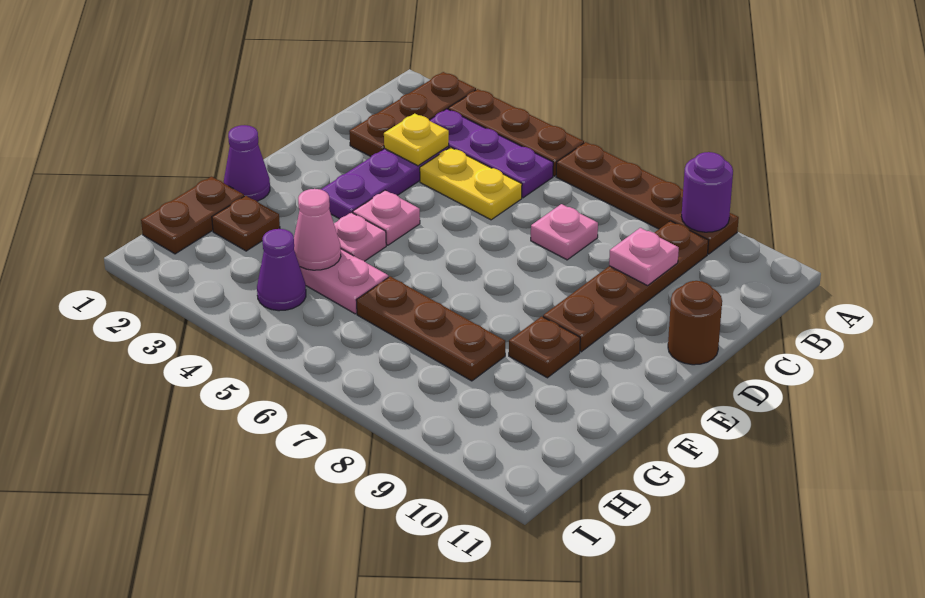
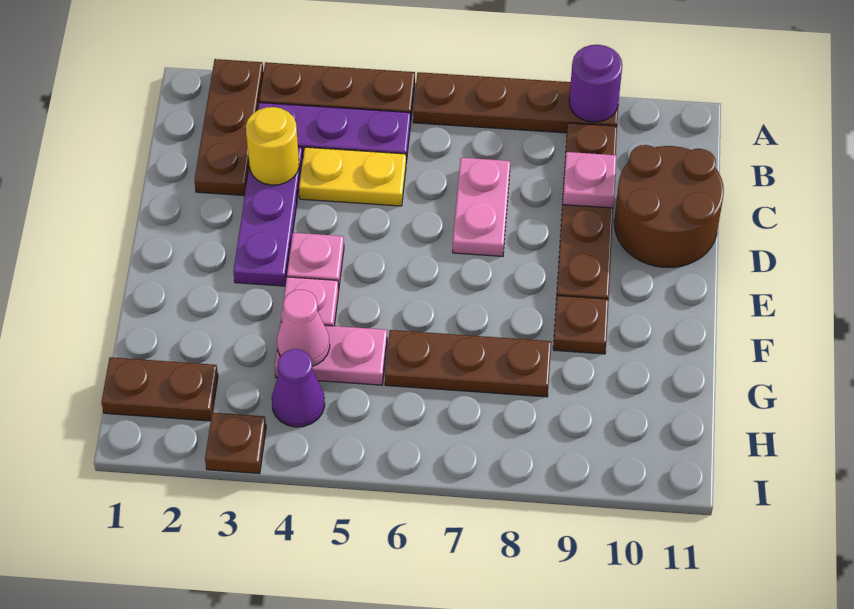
yellow 1x1 plate [384,114,449,166] -> yellow 1x1 round brick [246,107,299,185]
pink 1x1 plate [531,204,598,260] -> pink 1x2 plate [453,158,510,256]
brown 1x1 round brick [668,281,722,365] -> brown 2x2 round brick [614,145,724,267]
purple 1x1 cone [224,125,270,201] -> none
brown 1x2 plate [141,177,244,254] -> brown 1x2 plate turned to [101,357,218,421]
brown 1x1 plate [212,196,280,251] -> brown 1x1 plate moved to [205,413,266,474]

